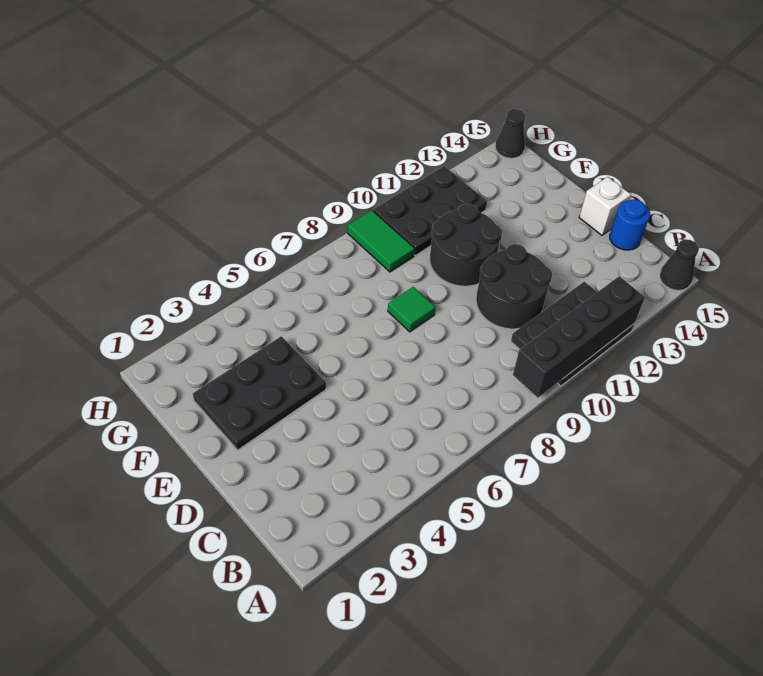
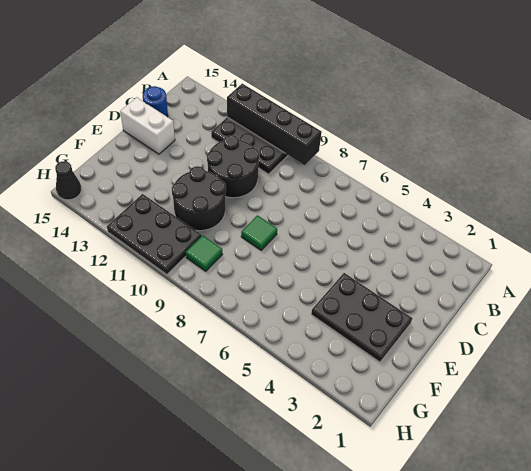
black 1x1 cone [660,239,699,290] -> none
white 1x1 brick [579,177,631,235] -> white 1x2 brick [120,97,175,154]
green 1x2 tile [348,210,415,272] -> green 1x1 tile [186,235,223,271]

